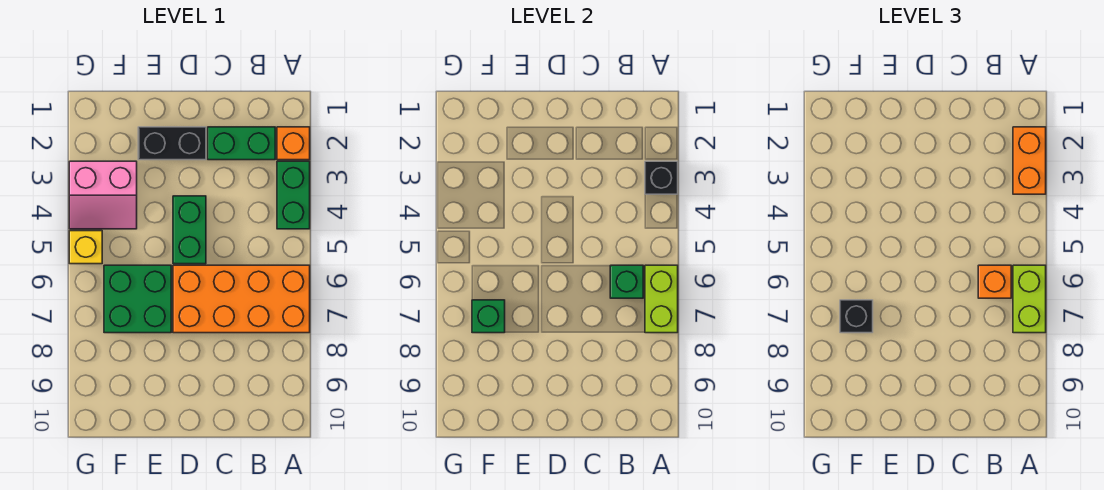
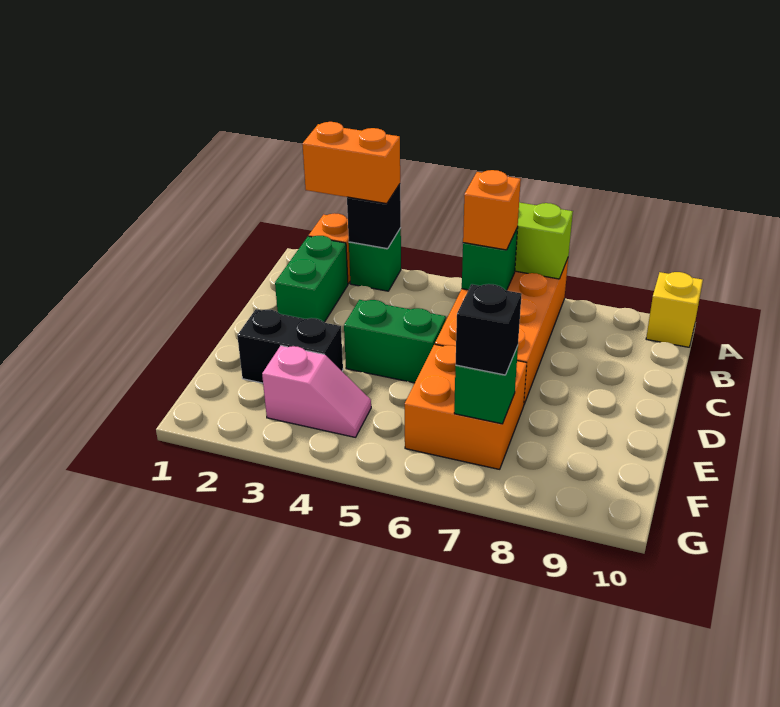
green 1x2 brick [277,161,310,229] -> green 1x1 brick [349,228,401,291]
lime 1x2 brick [1013,265,1046,333] -> none
black 1x2 brick [138,127,206,160] -> black 1x2 brick turned to [237,309,343,383]
green 2x2 brick [104,265,171,333] -> orange 2x2 brick [405,344,527,469]
pink 2x2 slope [69,161,137,229] -> pink 1x2 slope [262,346,371,437]
yellow 1x1 brick [69,231,102,264] -> yellow 1x1 brick moved to [646,272,703,347]

